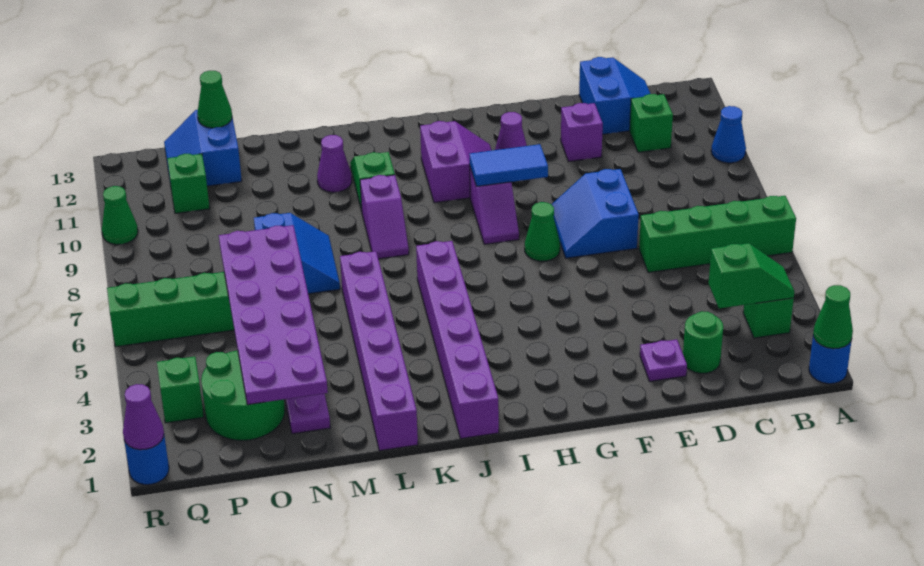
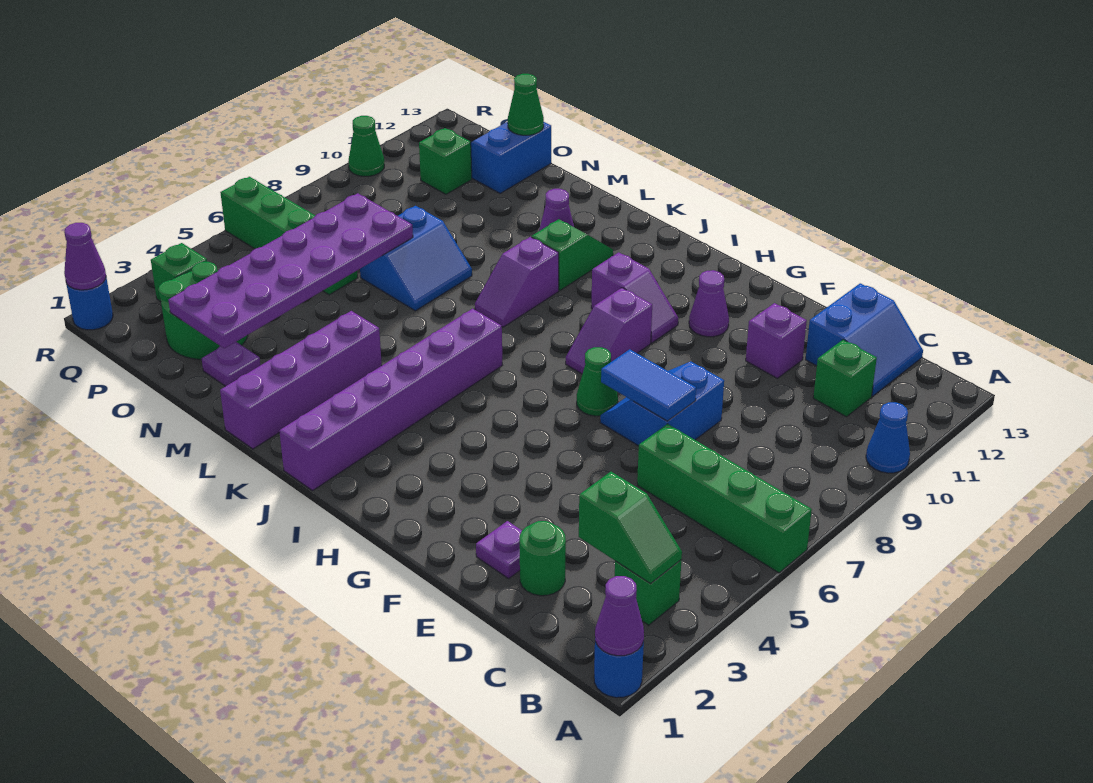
green 1x1 cone [813,285,853,349] -> purple 1x1 cone [595,576,644,656]
blue 1x2 tile [470,144,548,187] -> blue 1x2 tile moved to [601,349,696,421]
purple 2x2 slope [420,121,492,203] -> purple 1x2 slope [591,252,678,343]
purple 1x6 brick [340,251,418,451] -> purple 1x4 brick [220,311,382,449]

